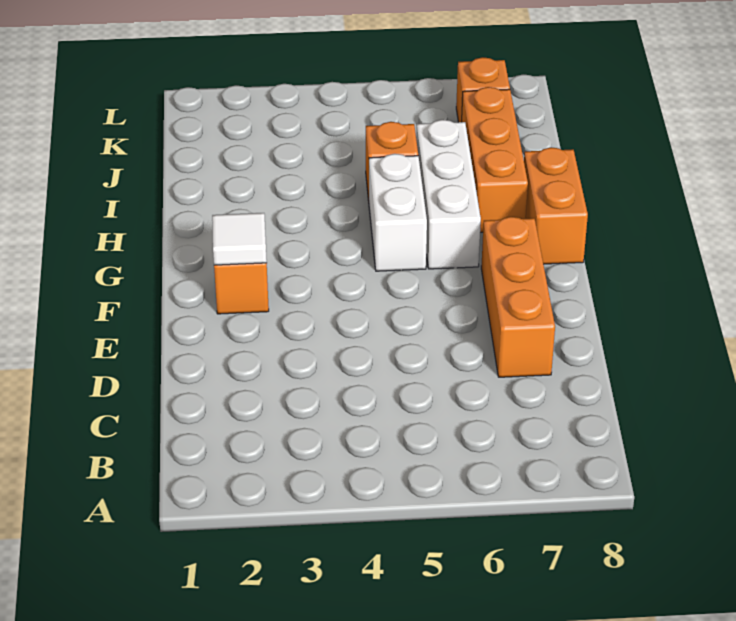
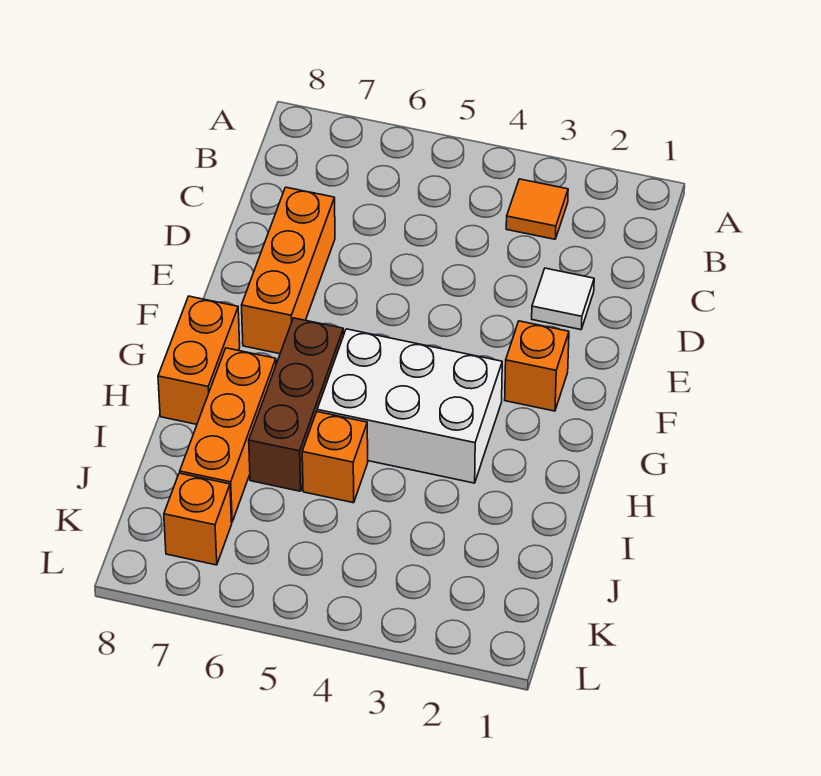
none -> orange 1x1 tile [506,179,568,239]
white 1x1 tile [212,213,267,265] -> white 1x1 tile moved to [532,268,594,330]
white 1x2 brick [369,154,427,271] -> white 2x3 brick [317,329,502,483]
white 1x3 brick [416,120,481,269] -> brown 1x3 brick [249,318,344,491]

